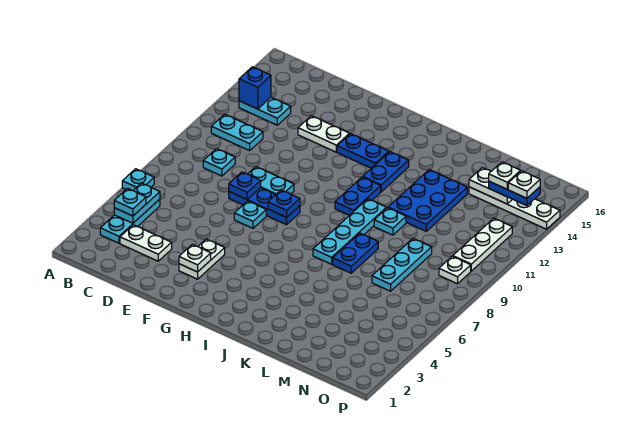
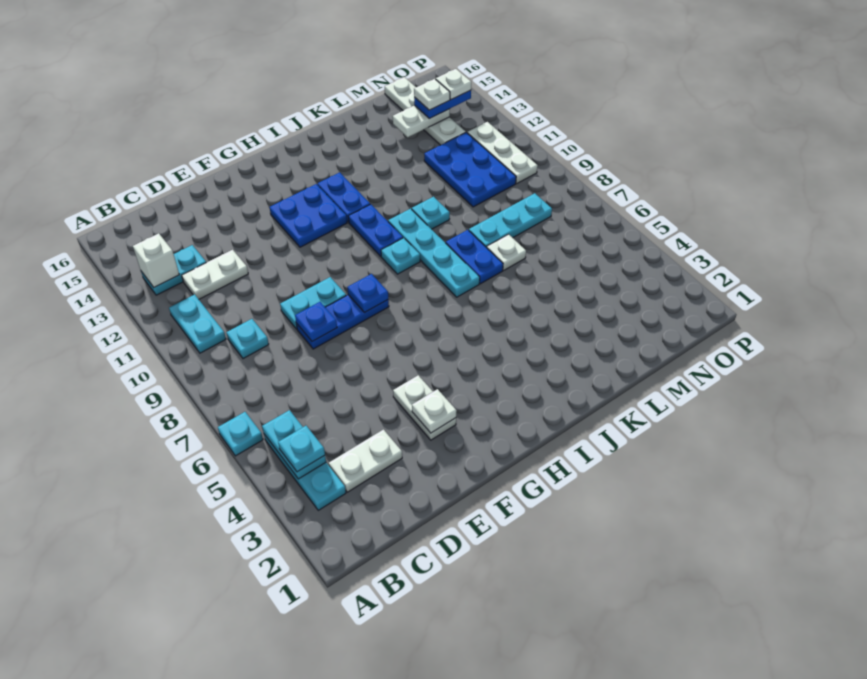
cyan 1x2 plate [211,114,263,151] -> cyan 1x2 plate turned to [169,294,226,353]
blue 1x1 brick [239,67,271,109] -> white 1x1 brick [133,233,179,287]
white 1x2 plate [298,116,350,152] -> white 1x2 plate moved to [182,250,248,299]
cyan 1x1 plate [234,201,266,228] -> cyan 1x1 plate moved to [381,238,420,274]
blue 1x2 plate [337,134,389,168] -> blue 2x2 plate [270,184,347,247]
blue 2x3 plate [388,170,467,231] -> blue 2x3 plate moved to [424,132,516,207]
cyan 1x3 plate [372,239,432,291] -> cyan 1x3 plate turned to [469,193,552,248]
white 1x4 plate [469,187,560,229] -> white 1x4 plate turned to [385,77,466,145]
white 1x1 plate [439,256,471,284] -> white 1x1 plate moved to [487,234,526,270]

